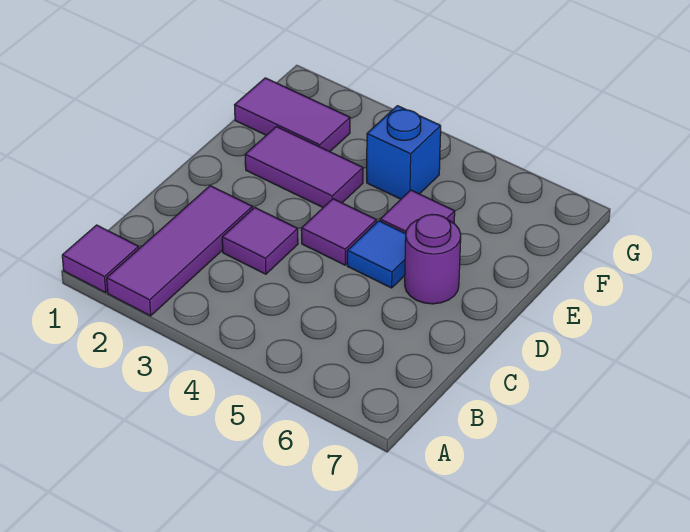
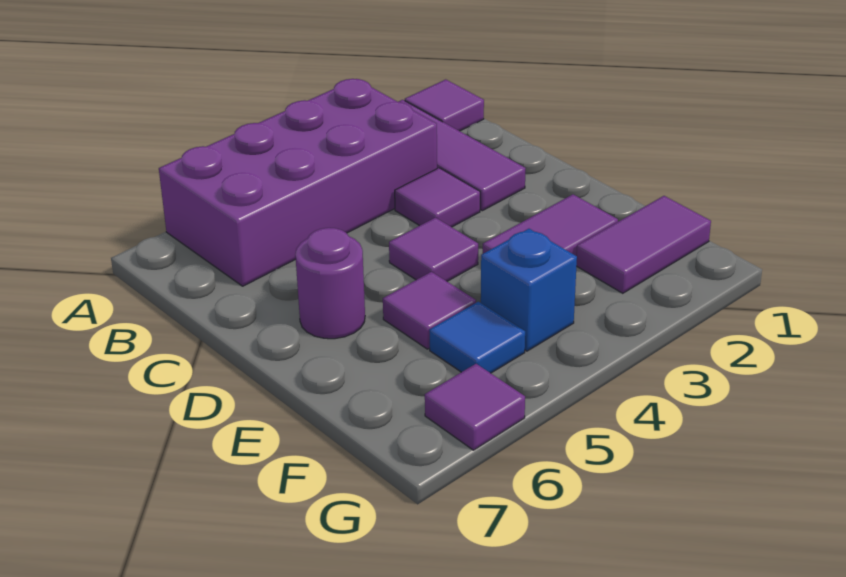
none -> purple 2x4 brick [159,79,437,286]
blue 1x1 tile [347,221,406,288] -> blue 1x1 tile moved to [429,302,525,373]
none -> purple 1x1 tile [425,364,525,450]

